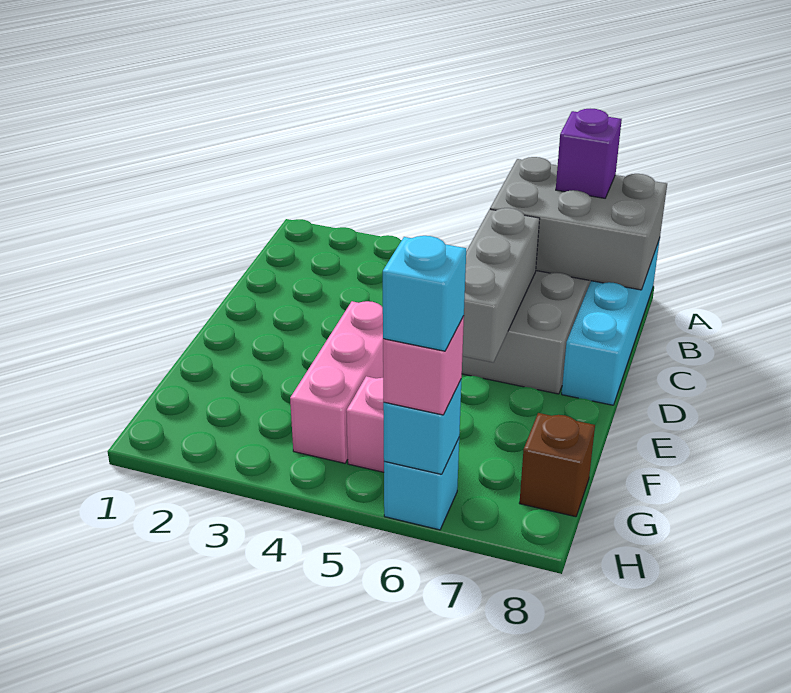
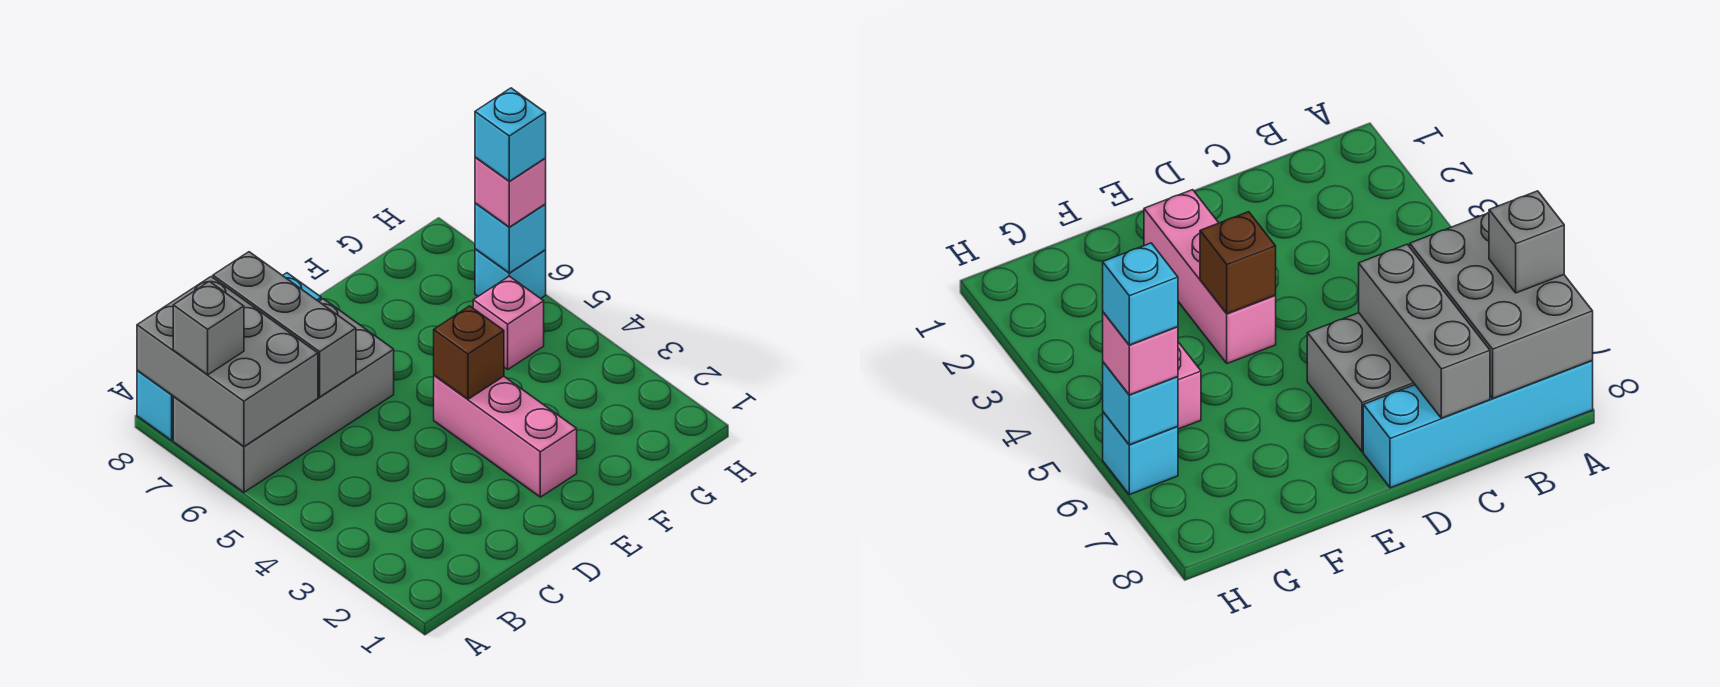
purple 1x1 brick [556,109,622,198] -> grey 1x1 brick [173,281,244,375]
grey 1x3 brick [462,208,540,362] -> grey 1x3 brick turned to [213,252,356,397]
pink 1x3 brick [290,301,383,463] -> pink 1x3 brick turned to [434,375,577,497]
brown 1x1 brick [520,413,595,517] -> brown 1x1 brick moved to [434,306,504,399]

